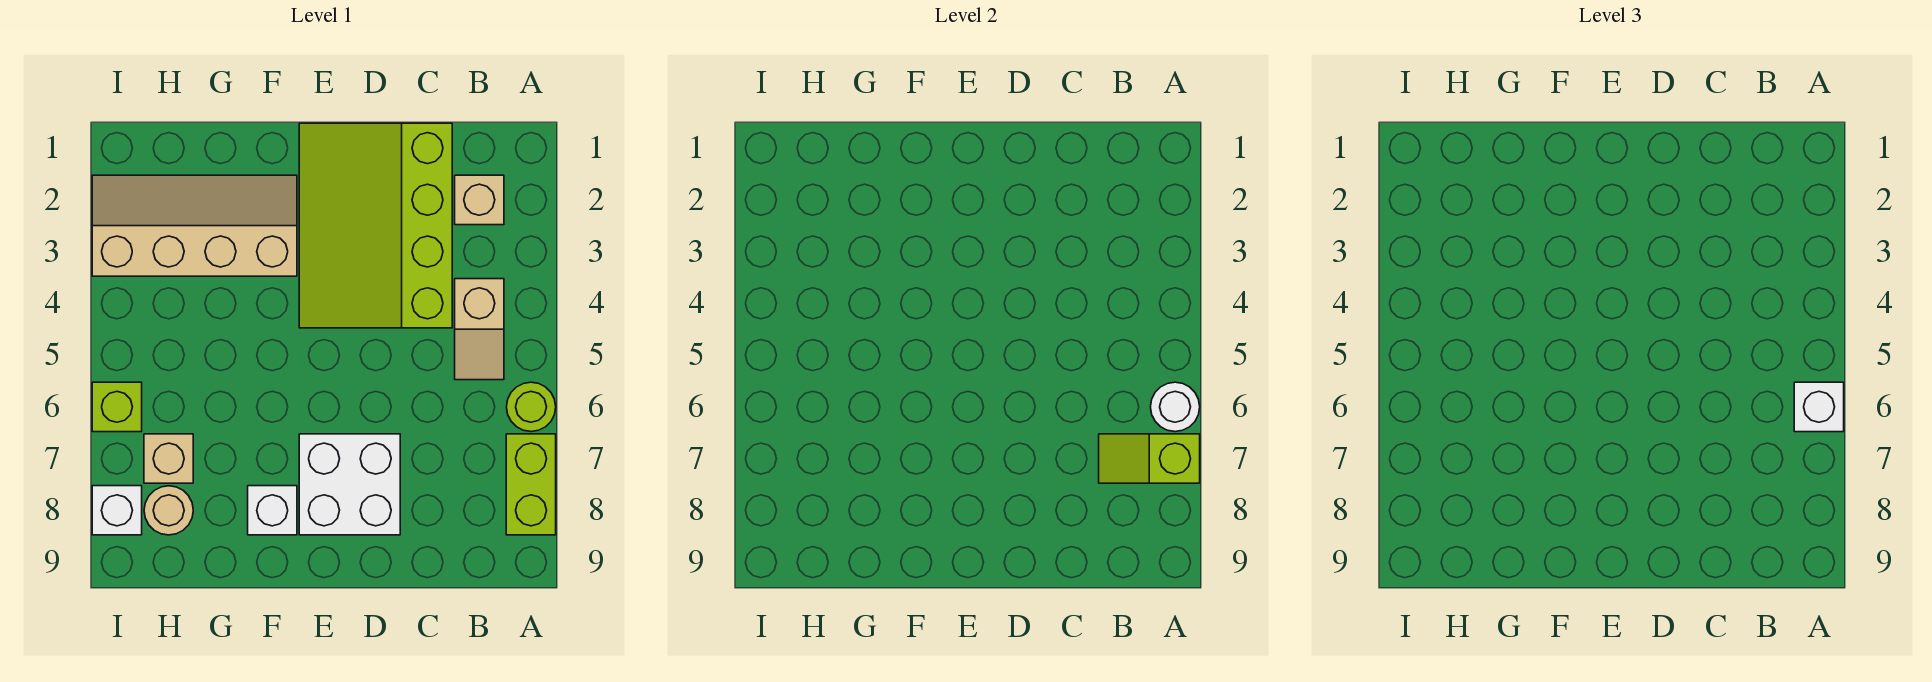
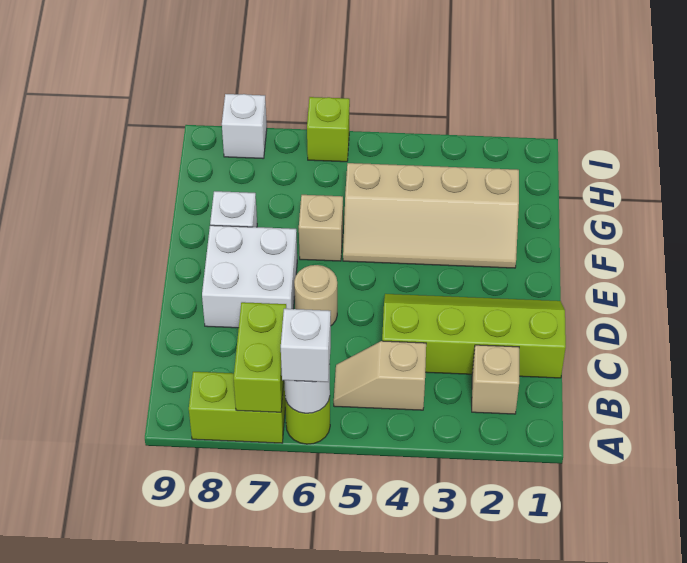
lime 1x2 slope [1099,434,1200,483] -> lime 1x2 brick [234,302,286,412]
lime 3x4 slope [299,123,452,328] -> lime 2x4 slope [382,294,566,378]
tan 2x4 slope [92,175,297,276] -> tan 2x4 slope turned to [343,163,519,268]
tan 1x1 brick [144,434,193,483] -> tan 1x1 brick moved to [299,195,343,261]
tan 1x1 round brick [144,486,193,535] -> tan 1x1 round brick moved to [294,265,337,326]

